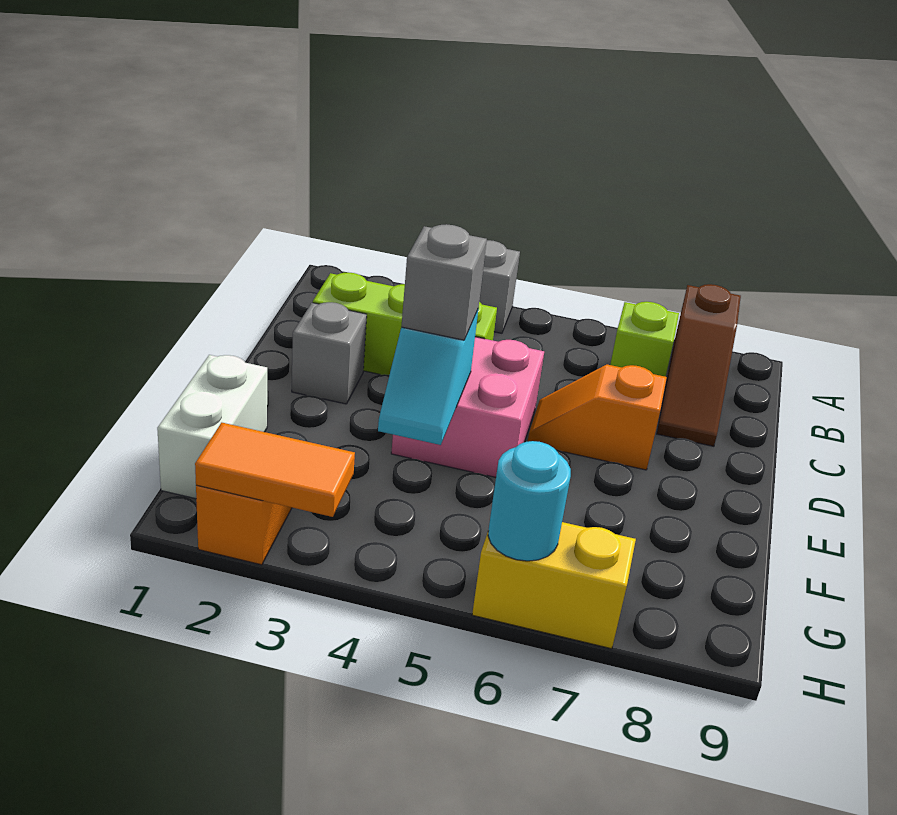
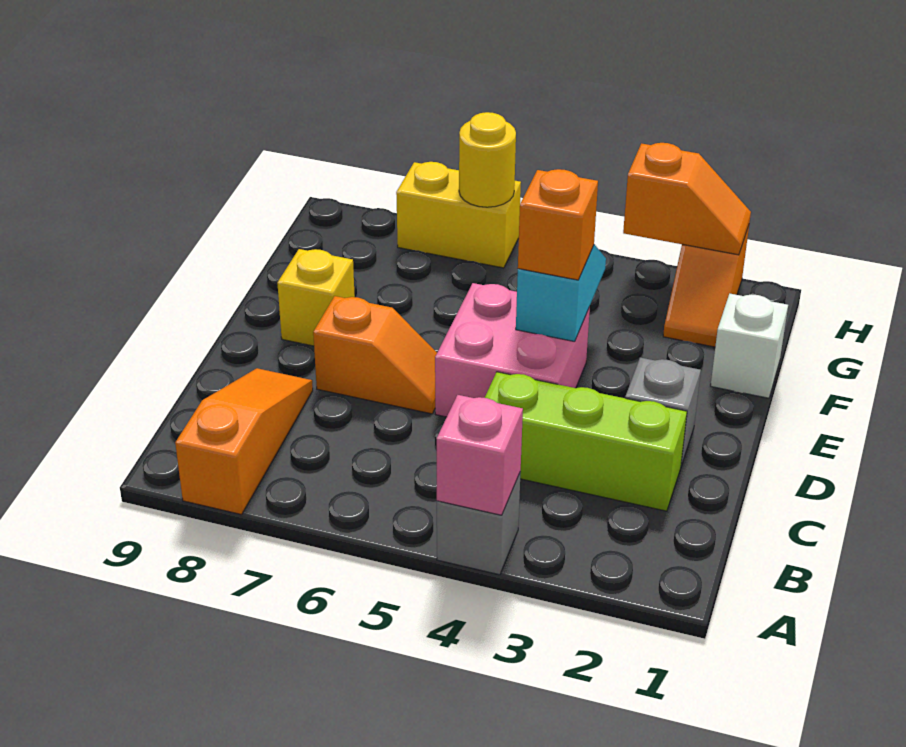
none -> pink 1x1 brick [437,395,523,515]
brown 1x3 slope [657,284,741,446] -> orange 1x3 slope [175,368,313,515]
lime 1x1 brick [610,302,679,377] -> none
grey 1x1 brick [401,224,487,340] -> orange 1x1 brick [518,169,598,280]
none -> yellow 1x1 brick [277,249,355,346]
white 1x2 brick [157,355,267,499] -> white 1x1 brick [711,294,788,398]
orange 1x2 tile [195,423,355,517] -> orange 1x2 slope [623,143,751,255]
cyan 1x1 round brick [488,441,571,561] -> yellow 1x1 round brick [459,112,516,207]

